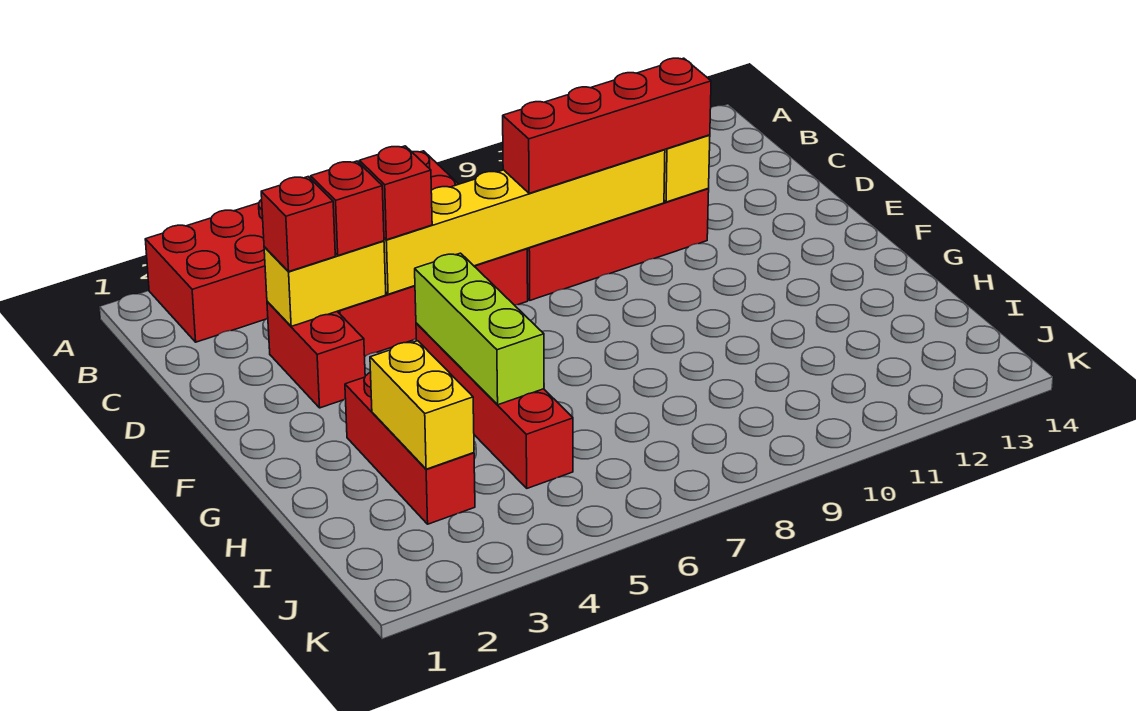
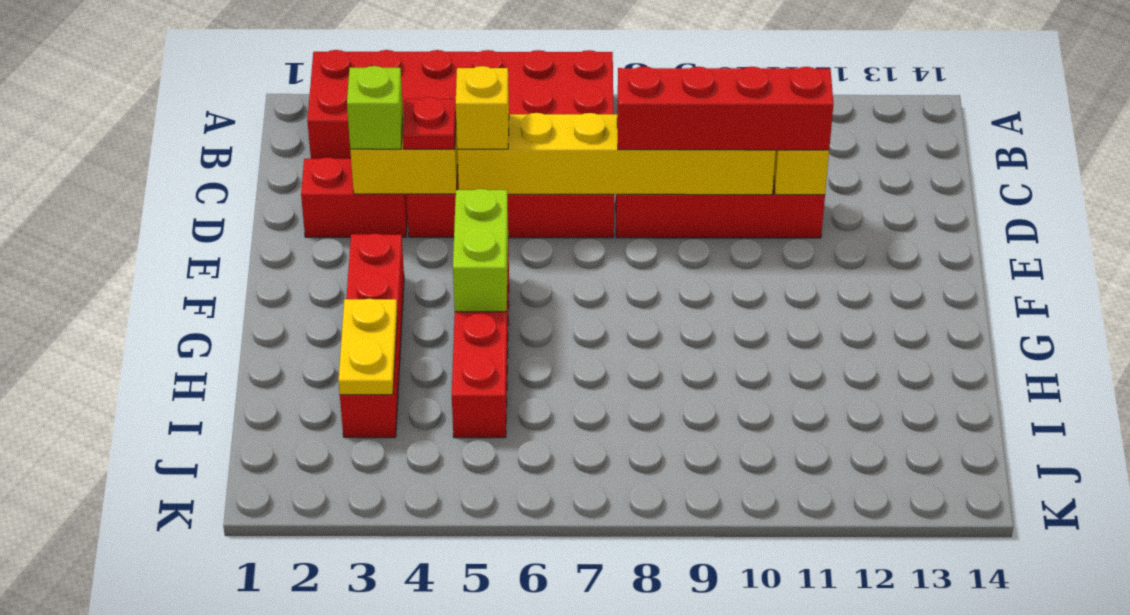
red 1x2 brick [267,301,365,408] -> red 1x2 brick turned to [301,157,407,237]
red 1x1 brick [261,177,335,272] -> lime 1x1 brick [347,66,403,149]
red 1x1 brick [311,161,384,255] -> red 1x1 plate [403,97,456,149]
red 1x1 brick [359,146,432,240] -> yellow 1x1 brick [456,66,509,149]
lime 1x3 brick [415,253,544,405] -> lime 1x2 brick [453,189,508,312]
red 1x3 brick [345,372,475,524] -> red 1x4 brick [340,234,404,438]
yellow 1x2 brick [370,341,474,469] -> yellow 1x2 plate [338,299,397,395]

